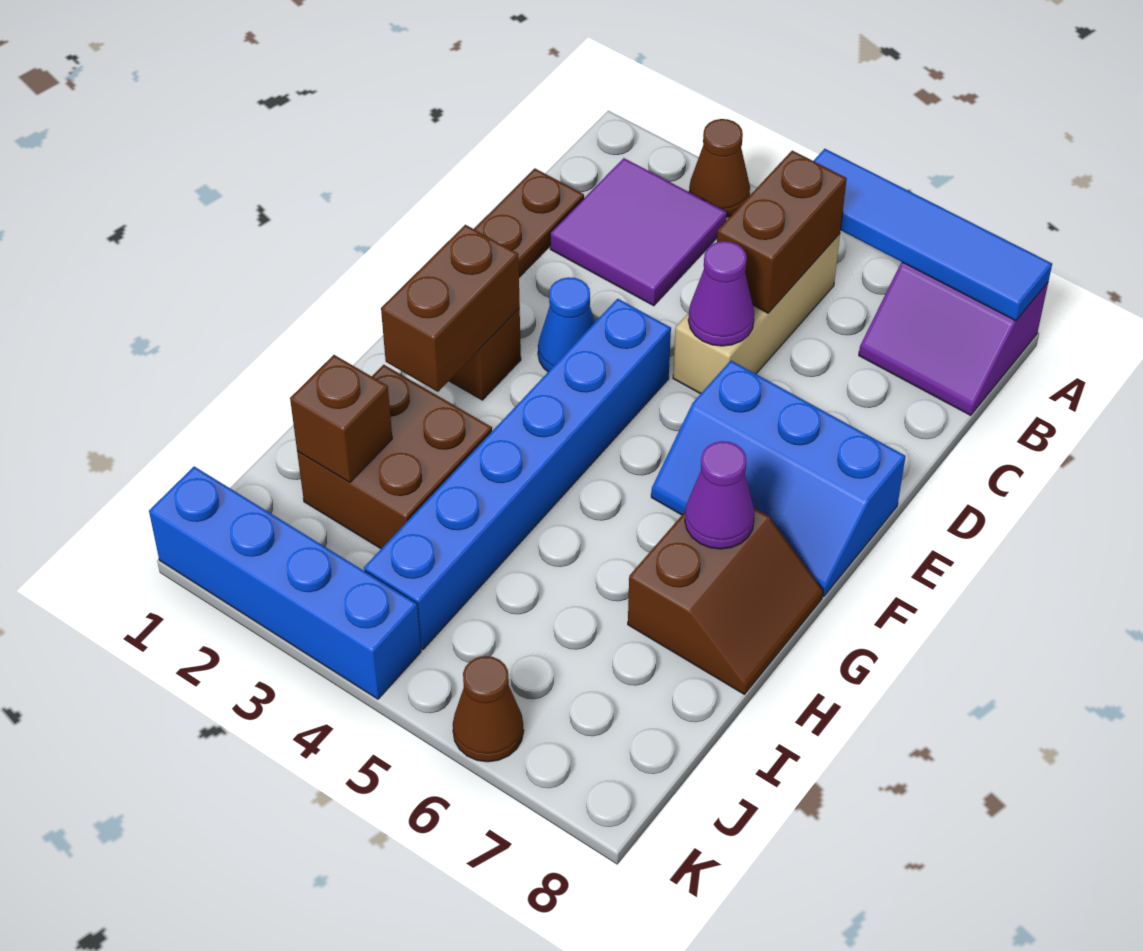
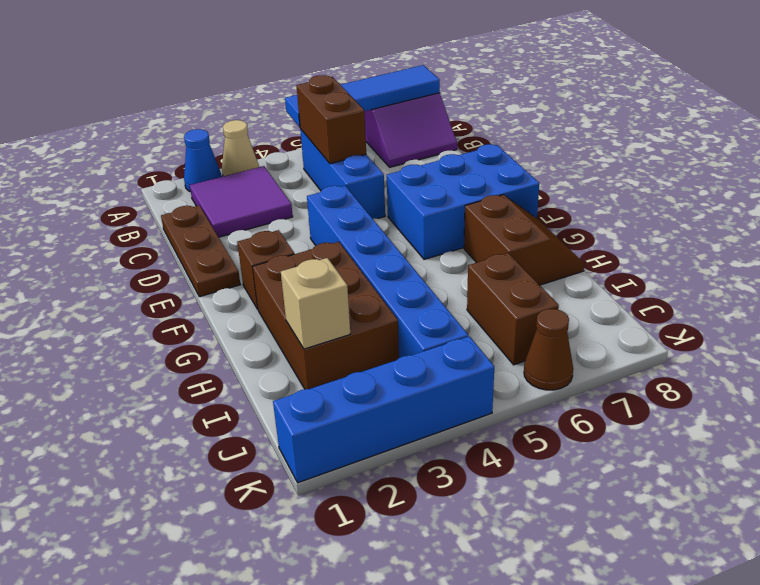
brown 1x1 cone [689,119,750,217] -> tan 1x1 cone [222,120,259,176]
tan 1x3 brick [673,234,840,394] -> blue 1x3 brick [300,129,385,219]
purple 1x1 cone [688,241,754,346] -> none
blue 1x1 cone [538,277,595,372] -> blue 1x1 cone moved to [184,129,222,192]
blue 2x3 slope [651,361,906,597] -> blue 2x3 brick [387,144,539,259]
brown 1x2 brick [381,225,520,392] -> brown 1x2 brick moved to [467,253,559,365]
purple 1x1 cone [685,441,755,549] -> none
brown 2x2 brick [297,365,492,549] -> brown 2x3 brick [253,242,399,389]
brown 1x1 brick [290,355,392,482] -> tan 1x1 brick [281,258,350,349]

